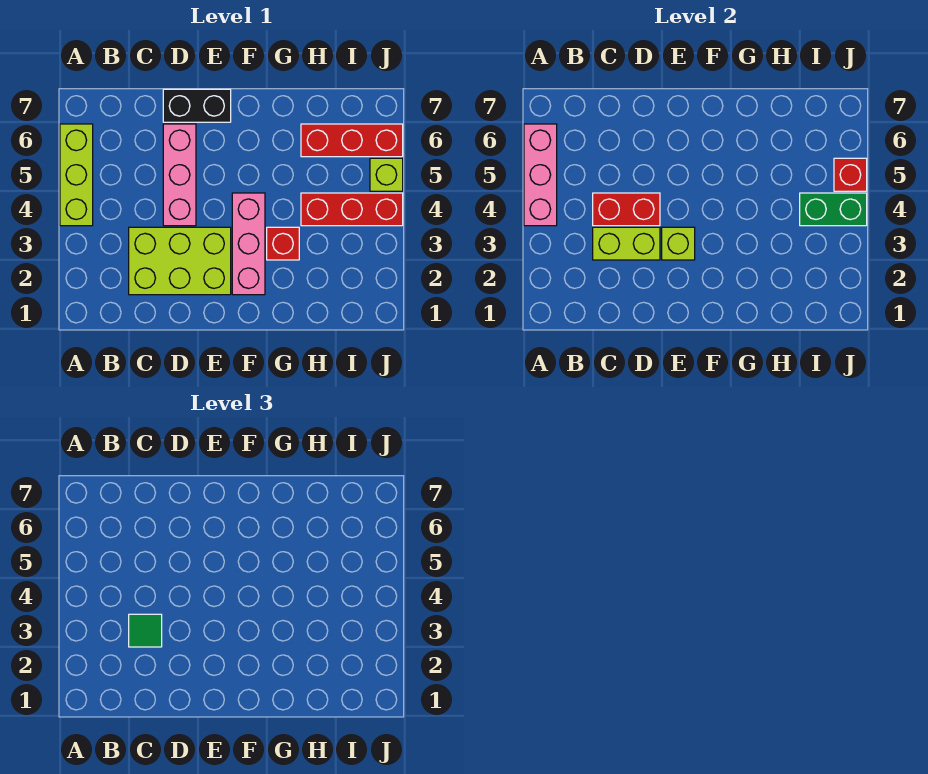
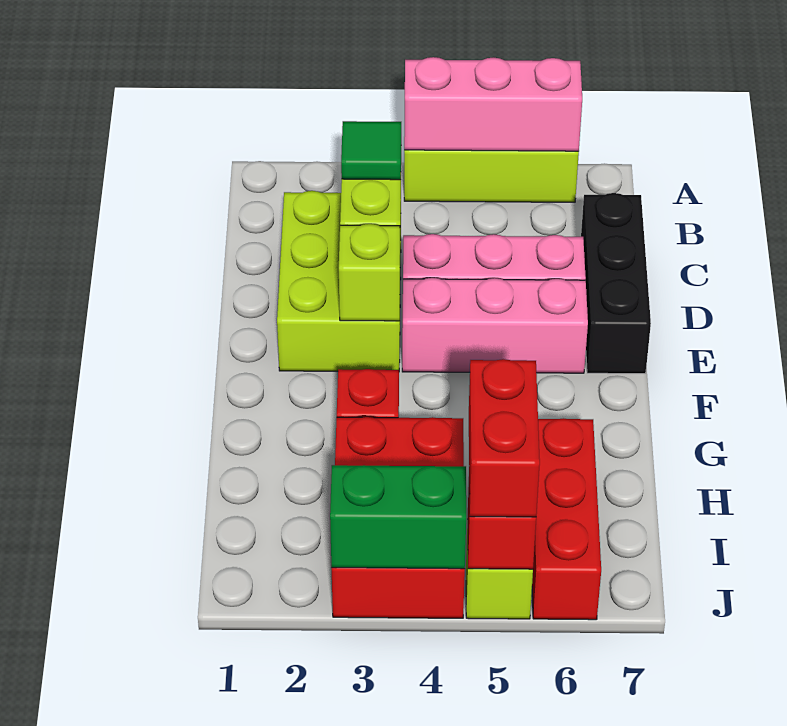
red 1x2 brick [593,193,660,226] -> red 1x2 brick moved to [469,359,540,517]
black 1x2 brick [163,89,231,122] -> black 1x3 brick [581,193,651,374]
pink 1x3 brick [232,193,265,295] -> pink 1x3 brick moved to [402,278,588,373]
red 1x3 brick [301,193,403,226] -> red 2x3 brick [332,417,465,618]
green 1x2 brick [800,193,867,226] -> green 1x2 brick turned to [330,465,466,569]

